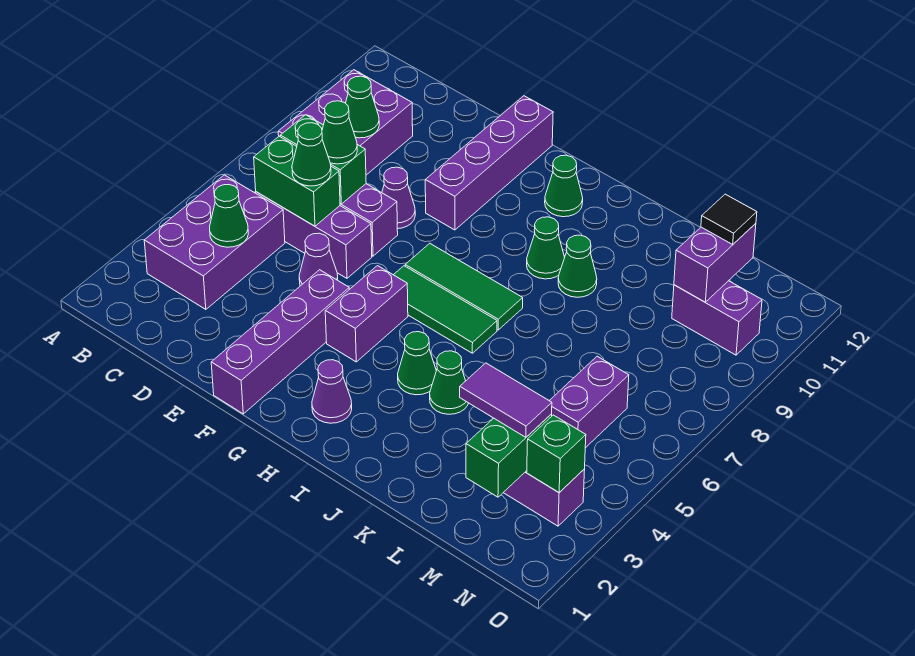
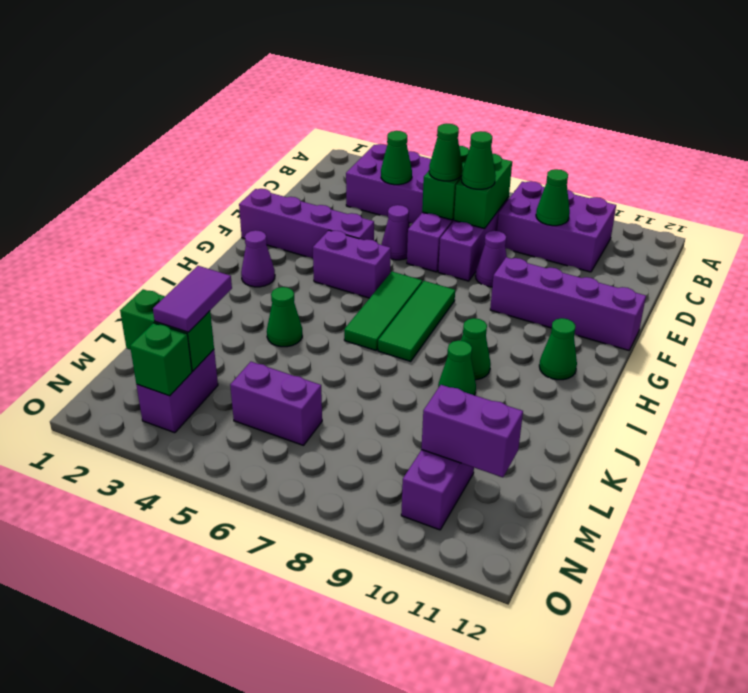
green 1x1 cone [398,332,436,395] -> none
black 1x1 tile [701,194,757,244] -> none

